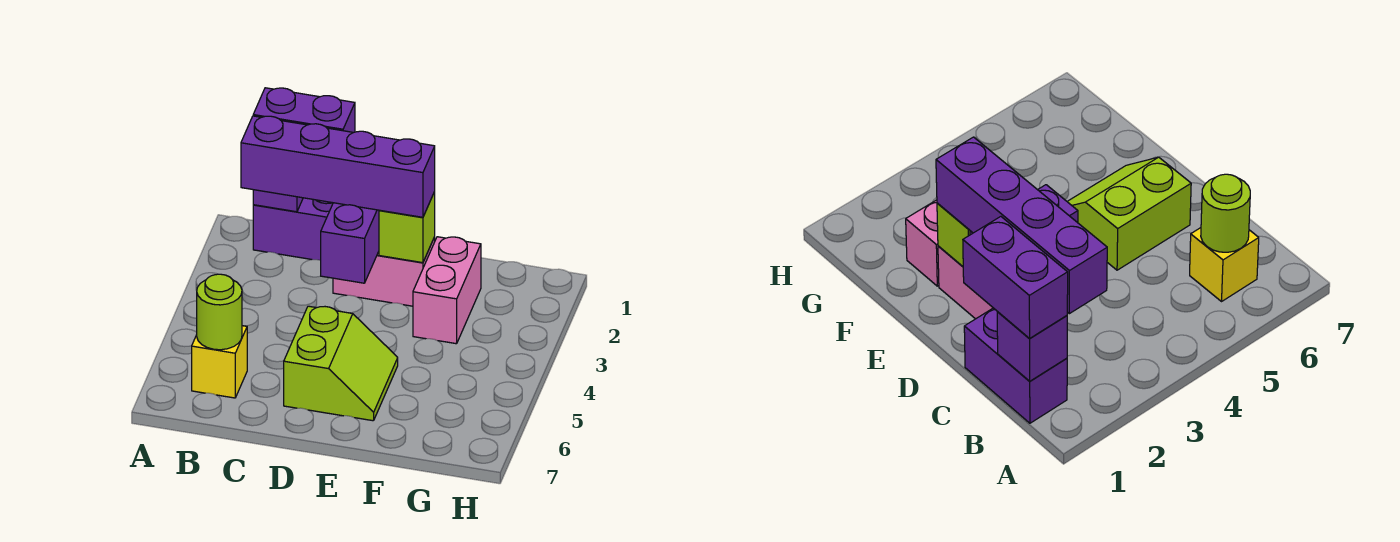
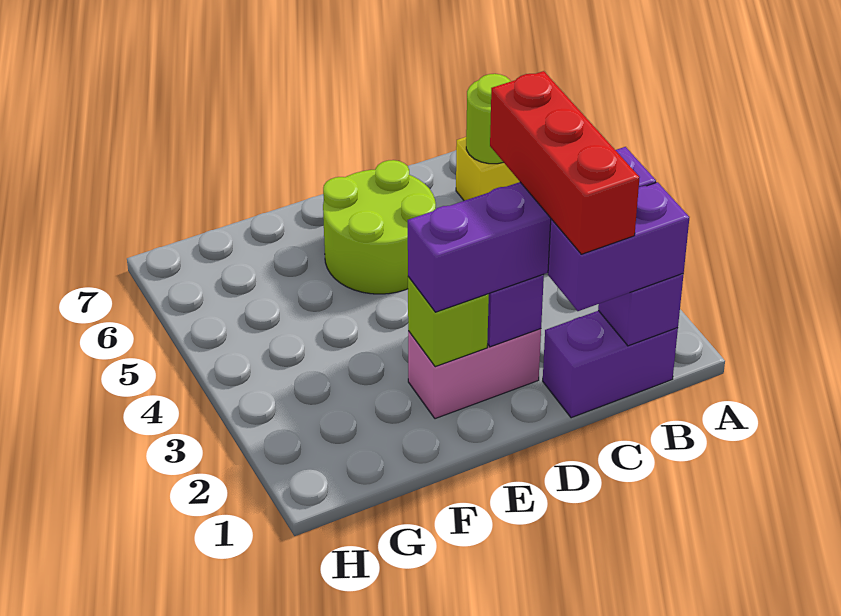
none -> red 1x3 brick [490,71,640,254]
lime 2x2 slope [284,306,398,421] -> lime 2x2 round brick [323,160,436,294]
pink 1x2 brick [413,237,481,344] -> none

